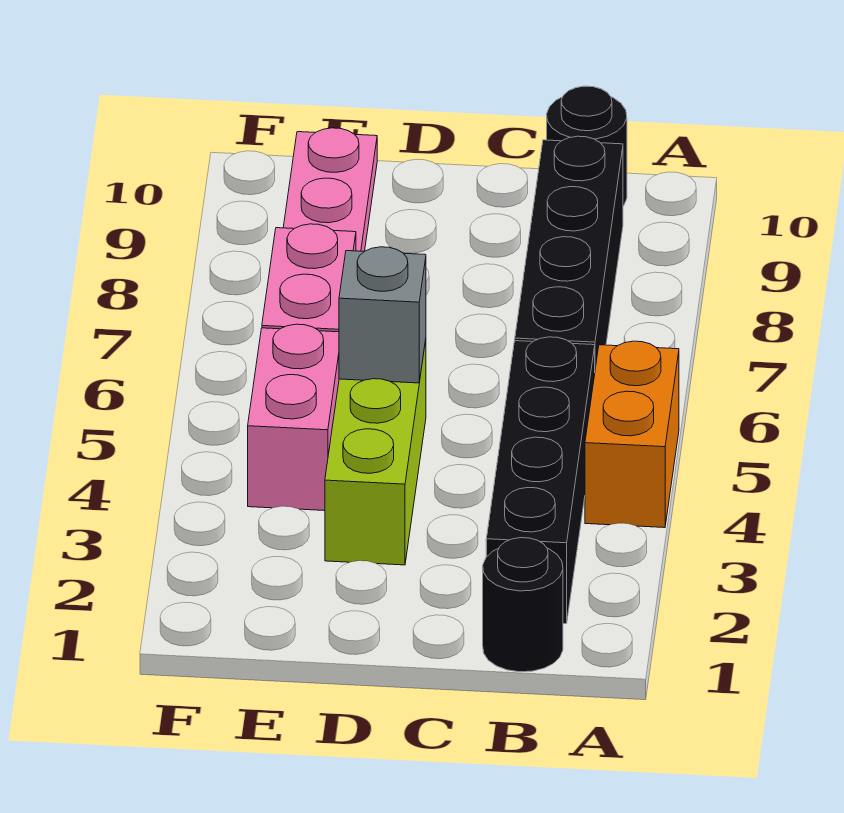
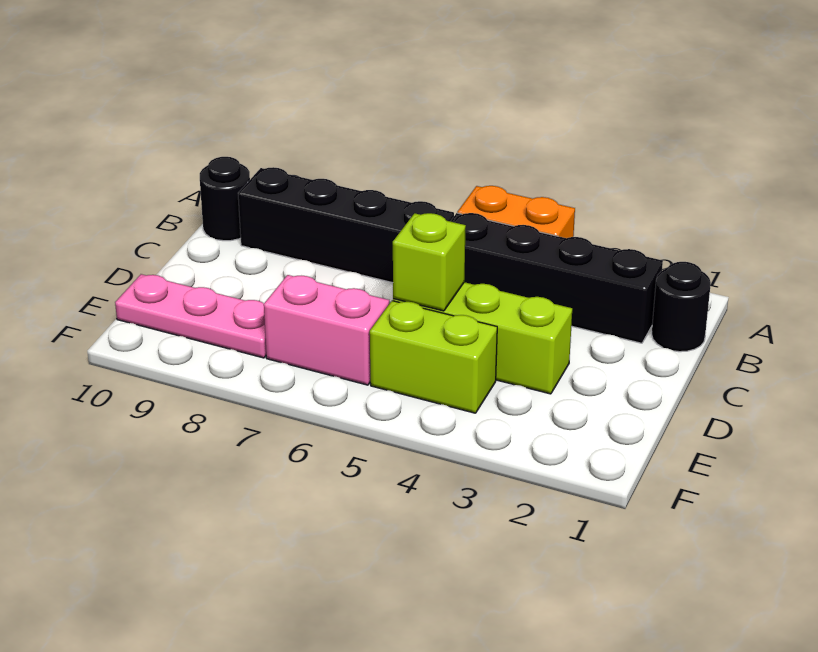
grey 1x1 brick [339,247,426,383] -> lime 1x1 brick [393,213,466,311]
pink 1x2 brick [248,324,339,511] -> lime 1x2 brick [370,301,497,413]

